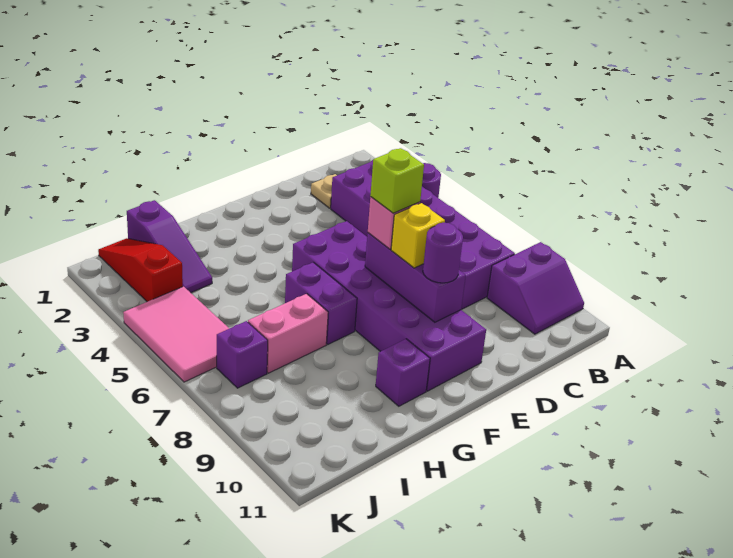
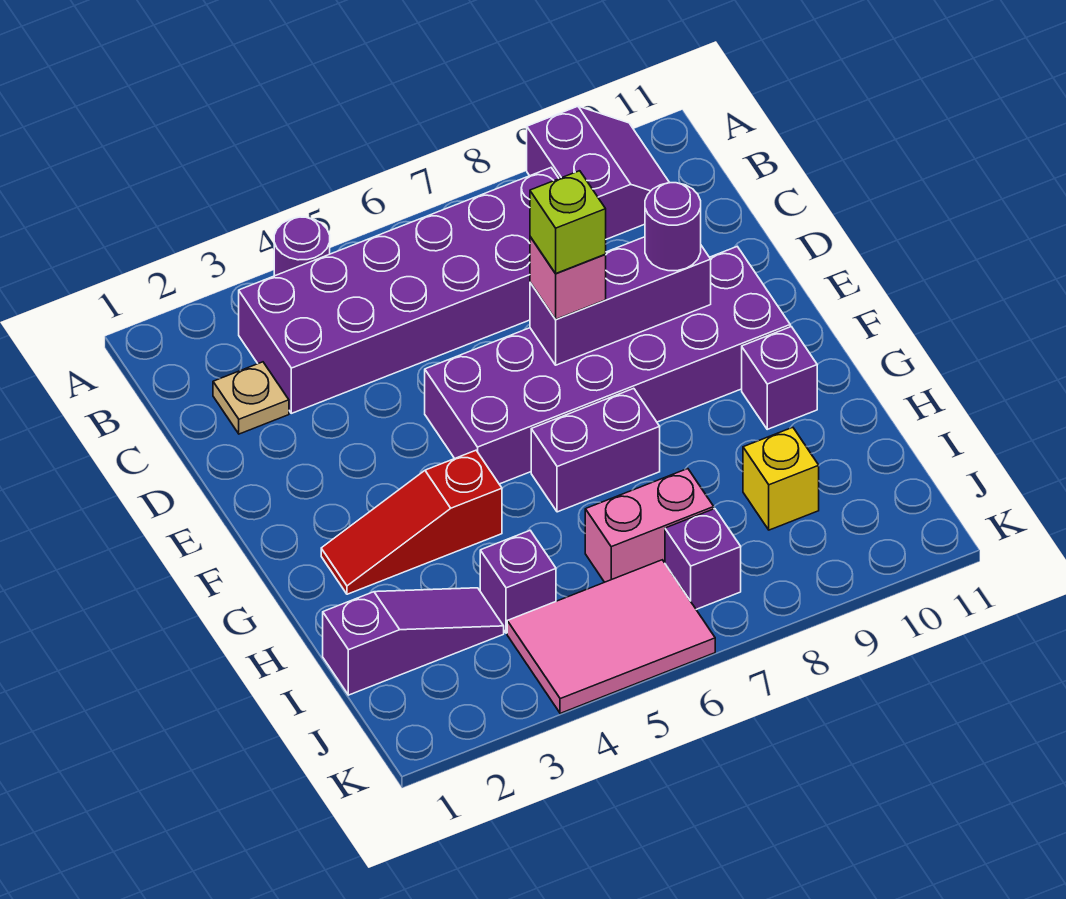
yellow 1x1 brick [391,203,445,268] -> yellow 1x1 brick moved to [743,427,819,530]
pink 1x2 brick [248,294,328,373] -> pink 1x2 brick turned to [585,469,714,582]
none -> purple 1x1 brick [480,531,556,633]
red 1x3 slope [98,238,183,302] -> red 1x3 slope moved to [321,450,502,594]

